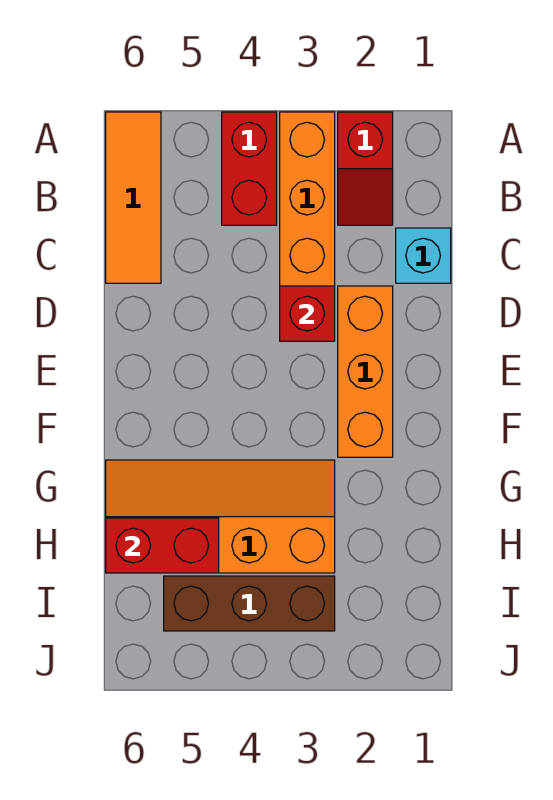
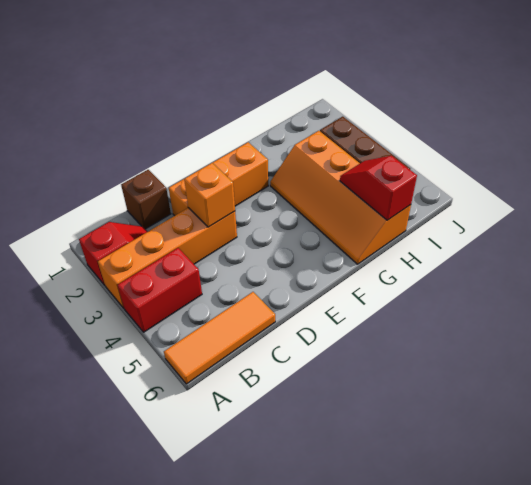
cyan 1x1 brick [396,228,451,283] -> brown 1x1 brick [121,170,171,229]
red 1x1 brick [280,286,335,341] -> orange 1x1 brick [184,163,235,227]
red 1x2 brick [106,518,219,573] -> red 1x2 slope [340,156,417,220]

